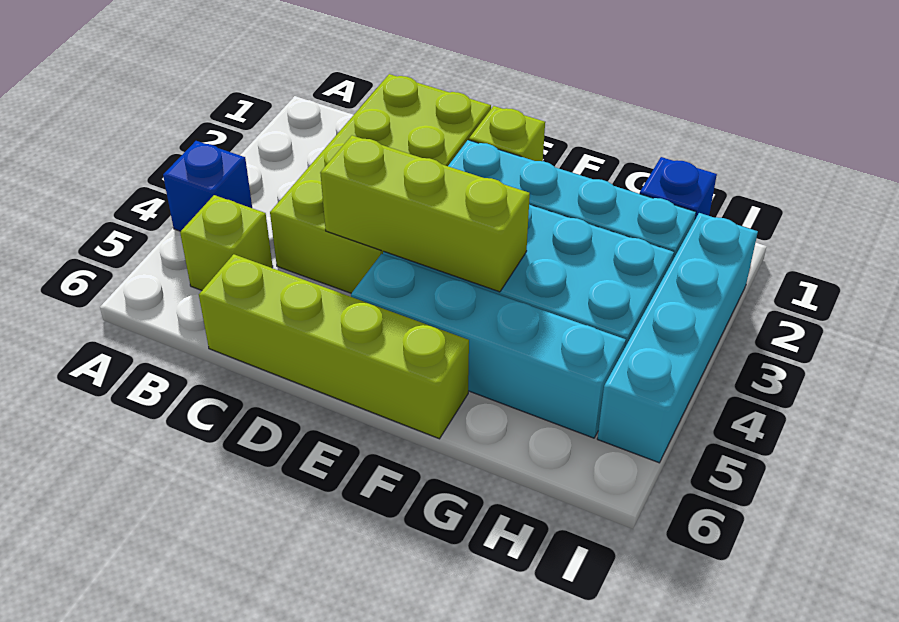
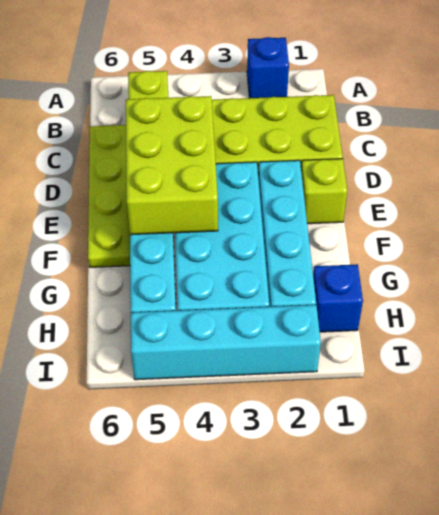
blue 1x1 brick [163,141,252,231] -> blue 1x1 brick moved to [247,37,289,98]
lime 1x4 brick [199,254,469,439] -> lime 1x4 plate [88,125,130,267]
lime 1x3 brick [320,135,530,292] -> lime 2x3 brick [126,96,218,235]

